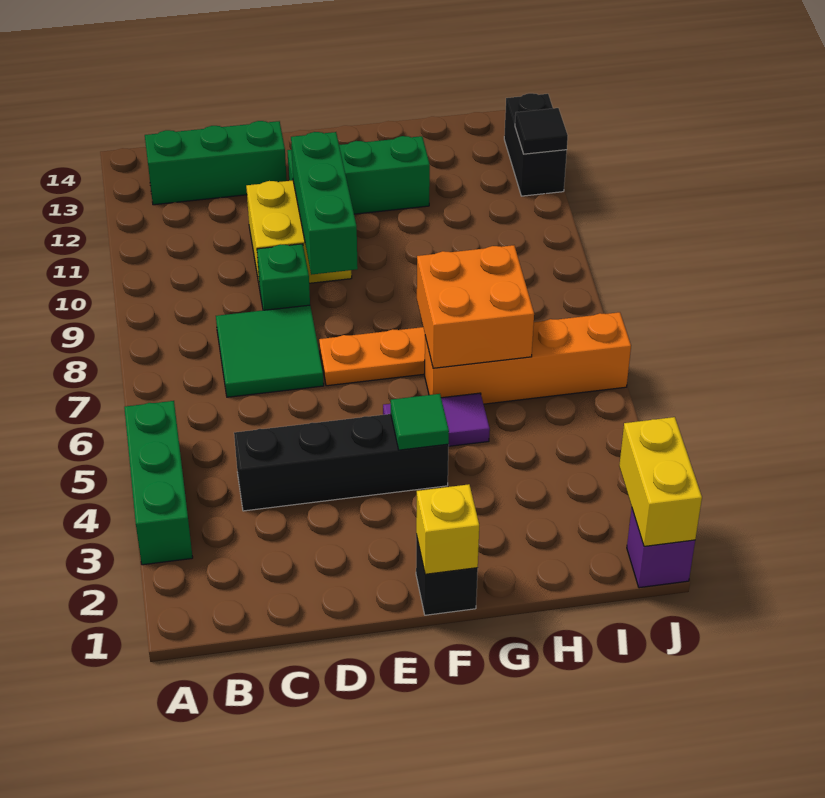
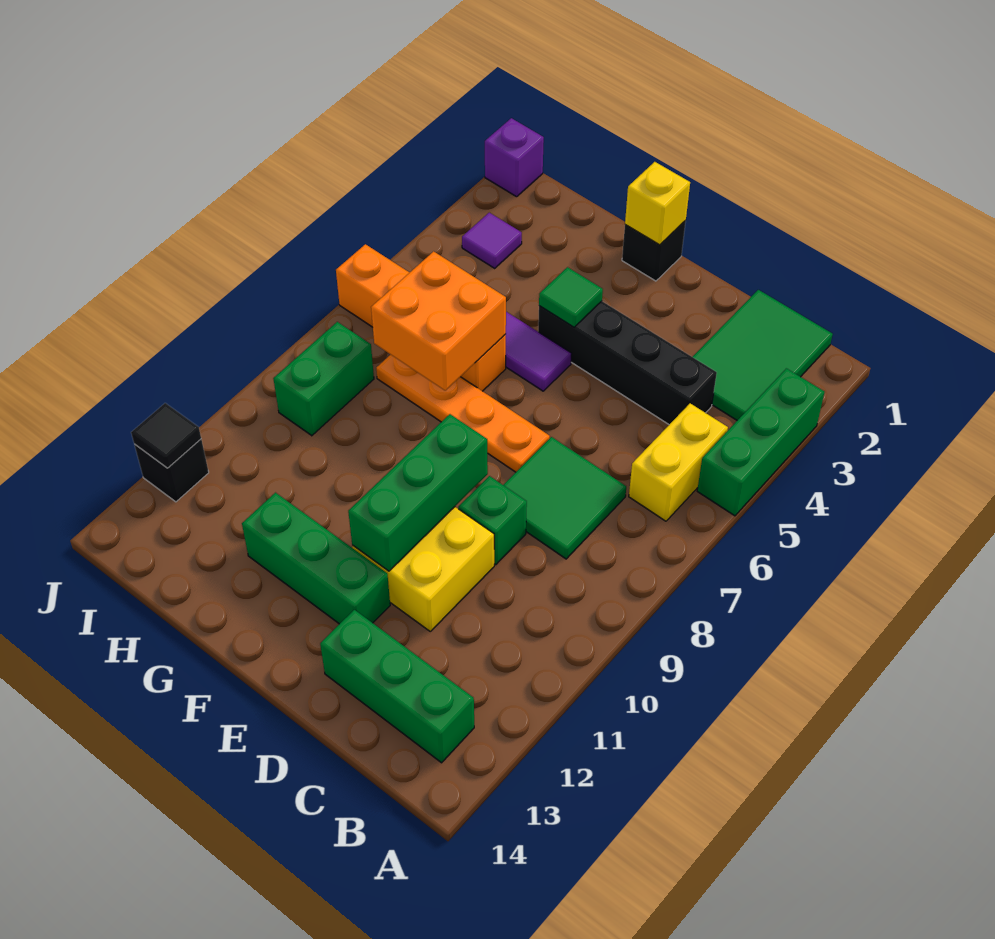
none -> green 2x3 tile [693,290,833,420]
none -> purple 1x1 tile [462,213,522,268]
none -> green 1x2 brick [273,322,374,436]
yellow 1x2 brick [619,417,702,546] -> yellow 1x2 brick moved to [629,403,728,521]
black 1x2 brick [504,93,567,196] -> black 1x1 brick [134,439,209,502]

